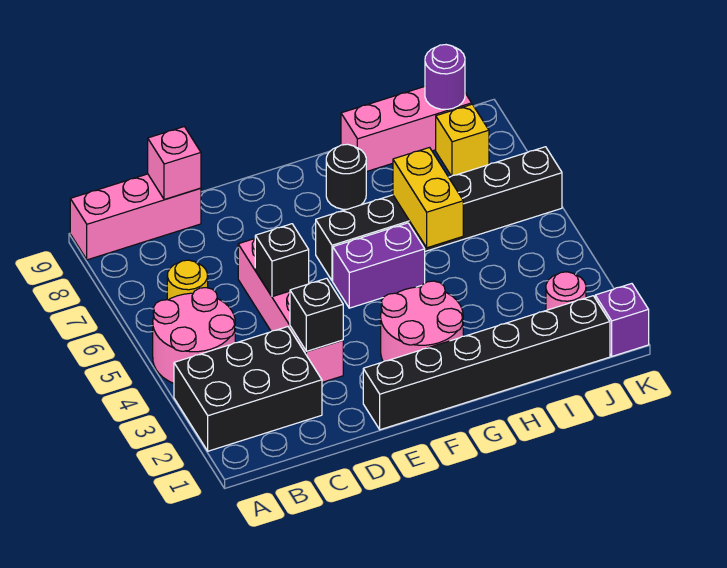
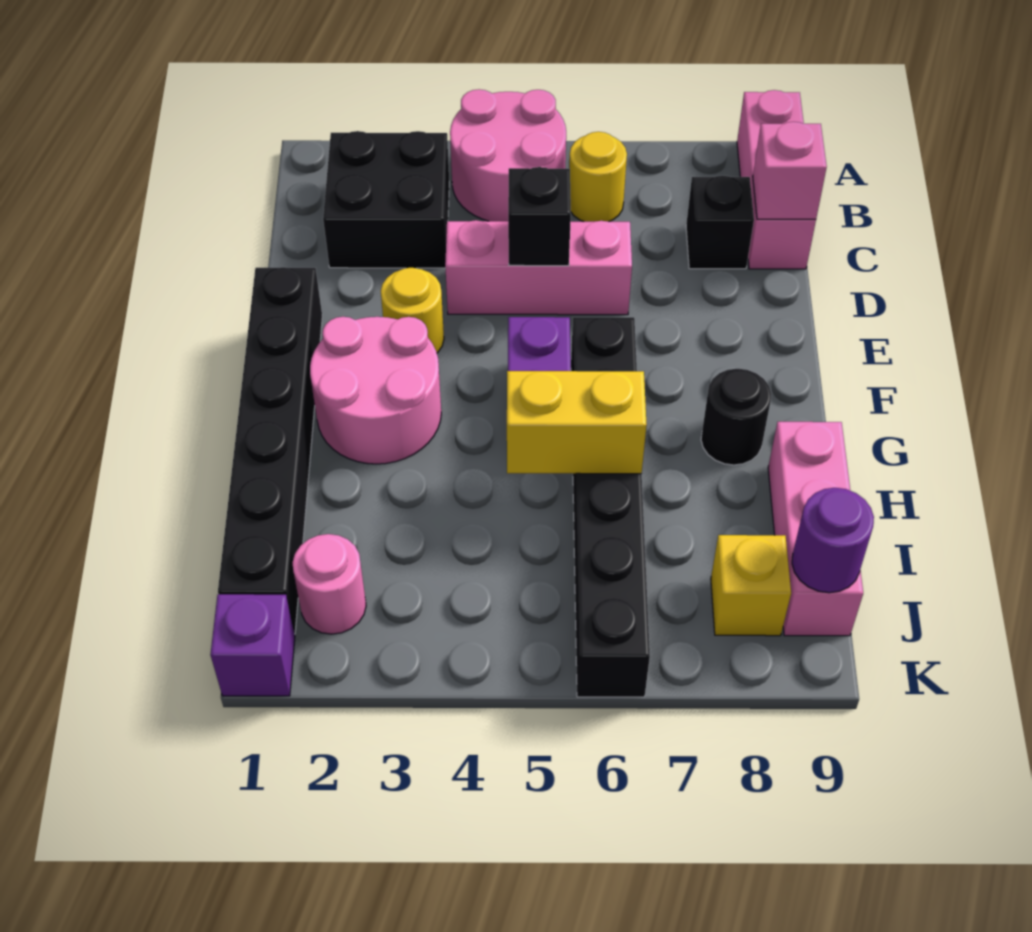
black 2x3 brick [174,327,322,451] -> black 2x2 brick [323,131,449,268]
pink 1x4 brick [238,239,343,382] -> pink 1x3 brick [445,220,632,315]
black 1x1 brick [290,278,343,351] -> black 1x1 brick moved to [686,176,754,269]
none -> yellow 1x1 round brick [381,268,444,353]

